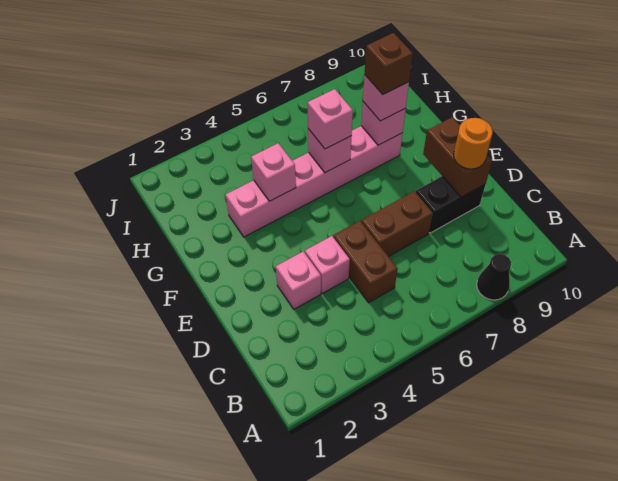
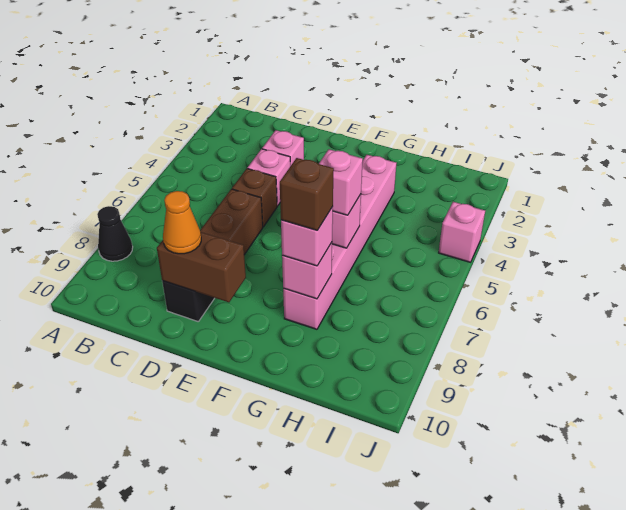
brown 1x2 brick [333,221,398,303] -> brown 1x1 brick [232,169,277,227]
orange 1x1 round brick [454,118,493,169] -> orange 1x1 cone [163,191,201,254]
pink 1x1 brick [251,143,296,201] -> pink 1x1 brick moved to [439,202,485,262]

